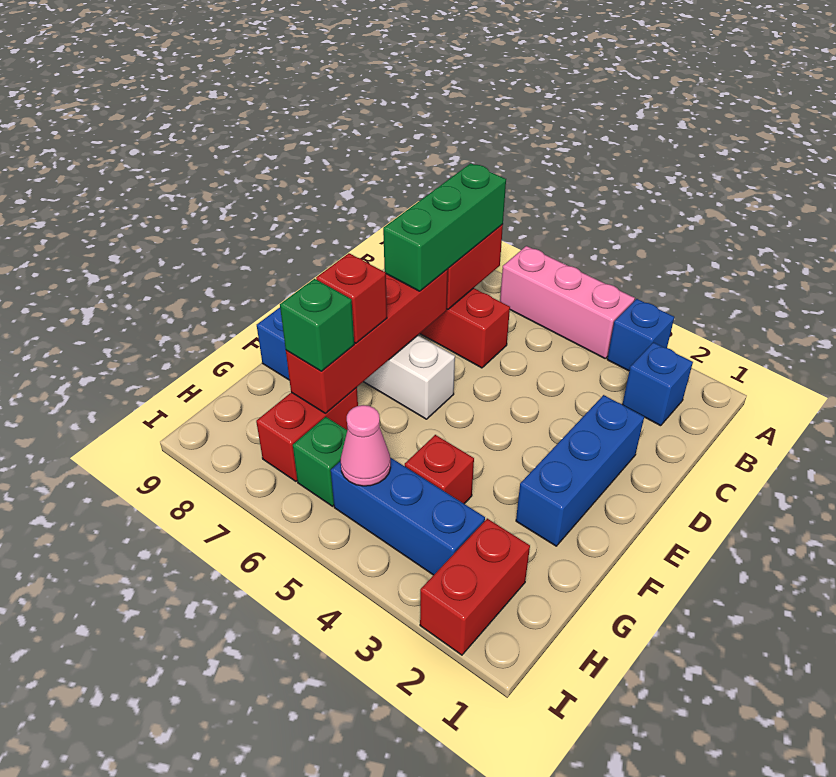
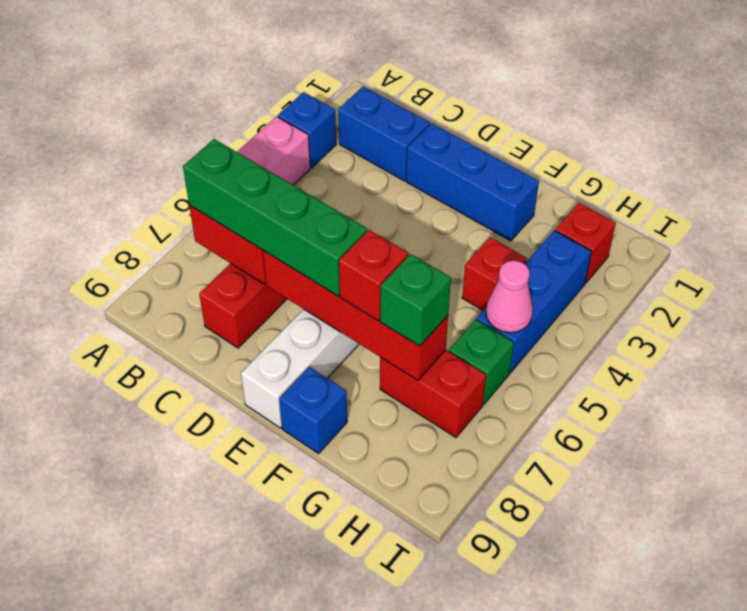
blue 1x1 brick [622,342,693,426] -> blue 1x2 brick [338,86,430,181]
green 1x3 brick [383,163,506,291] -> green 1x4 brick [183,139,367,296]
red 1x2 brick [420,519,530,655] -> red 1x1 brick [555,203,616,283]

